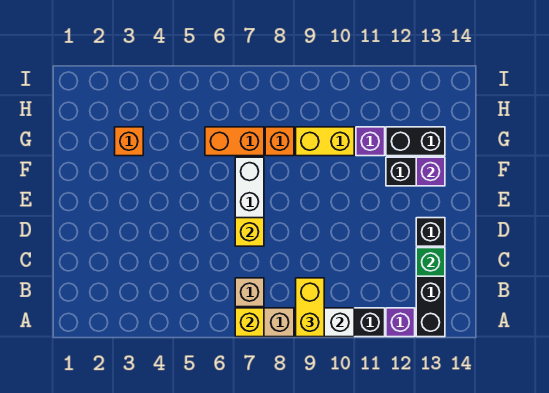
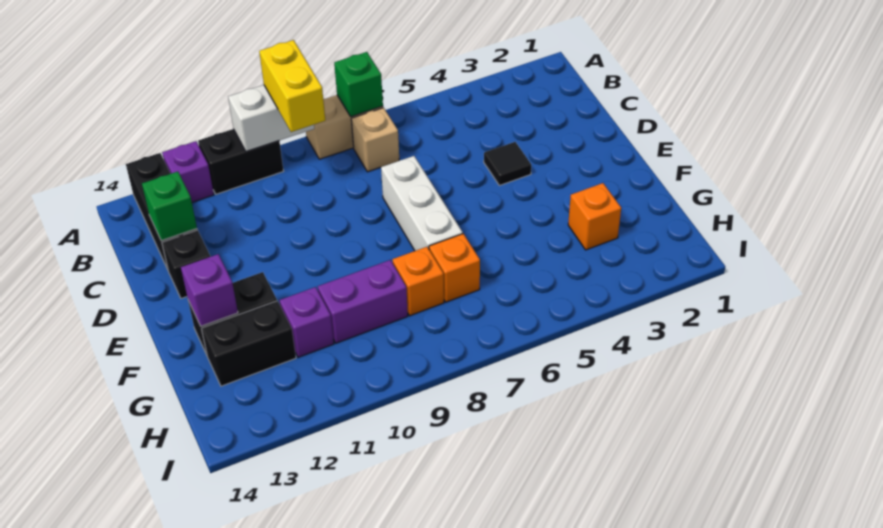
yellow 1x1 brick [235,308,264,337] -> green 1x1 brick [334,52,383,117]
none -> black 1x1 tile [484,142,531,185]
yellow 1x1 brick [235,218,264,246] -> none
orange 1x2 brick [205,127,264,156] -> orange 1x1 brick [429,234,480,302]
yellow 1x2 brick [296,127,354,156] -> purple 1x2 brick [318,260,408,343]

